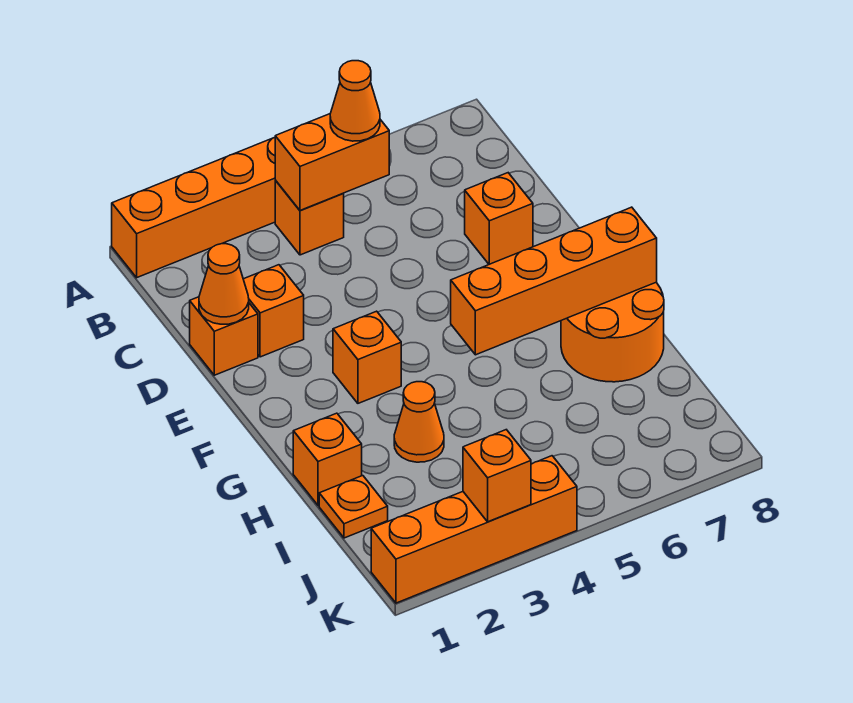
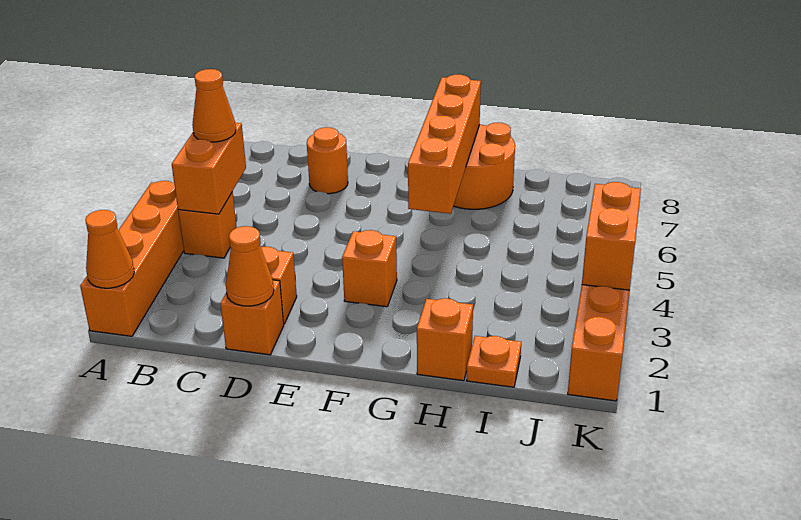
orange 1x1 brick [465,173,533,264] -> orange 1x1 round brick [307,127,348,194]
orange 1x1 cone [394,382,444,462] -> orange 1x1 cone moved to [85,210,134,288]
orange 1x1 brick [463,430,531,522] -> orange 1x2 brick [582,182,641,290]

